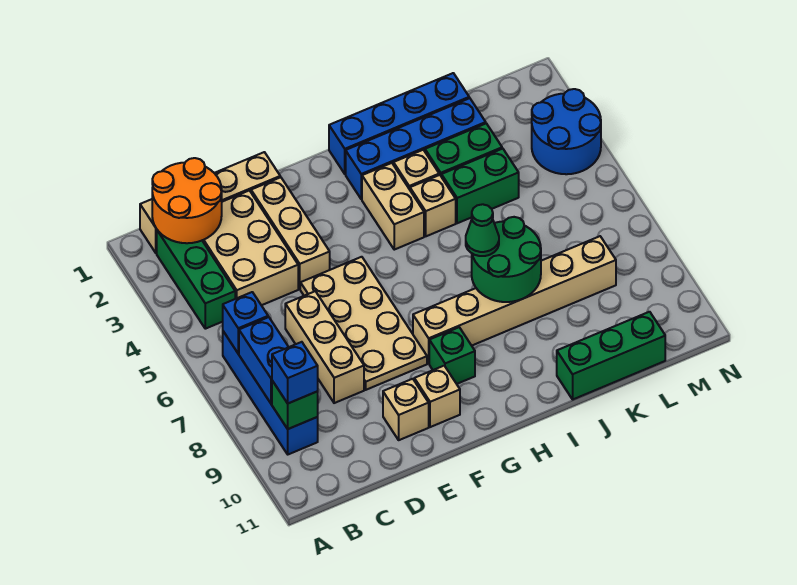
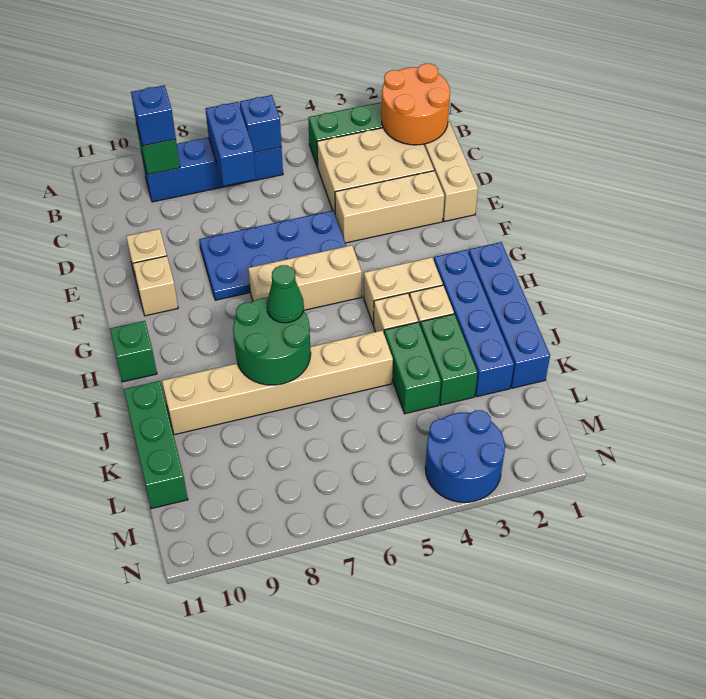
blue 1x2 brick [239,317,288,404] -> blue 1x2 brick turned to [205,102,256,186]
tan 1x3 brick [285,291,364,403] -> tan 1x3 brick moved to [248,245,362,310]
tan 2x4 plate [300,257,427,390] -> blue 2x4 plate [199,210,346,300]
tan 1x6 brick [413,236,616,363] -> tan 1x6 brick turned to [162,330,393,435]
green 1x1 brick [429,327,475,384] -> green 1x1 brick moved to [110,321,157,382]

